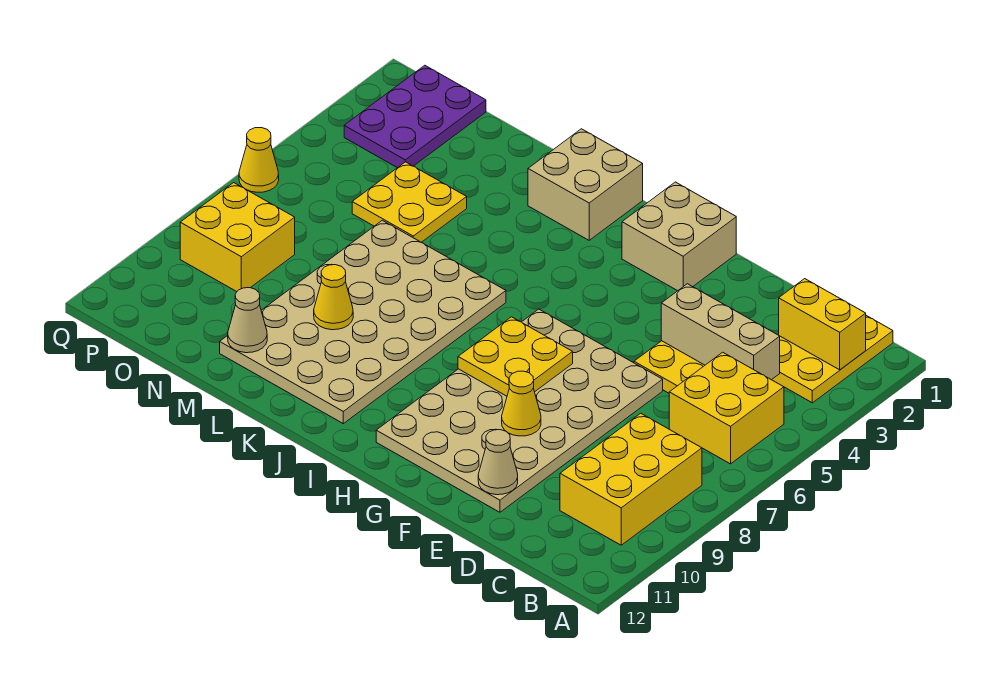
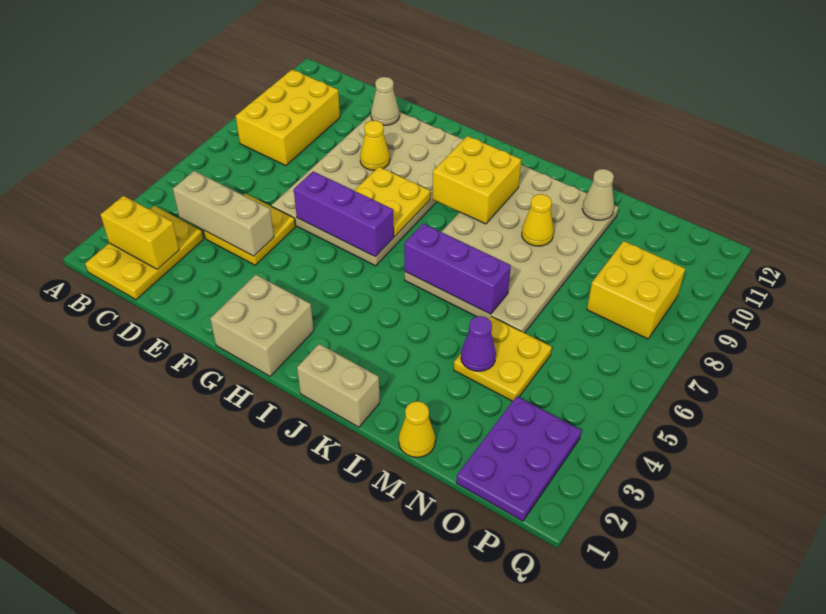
yellow 2x2 brick [669,352,784,464] -> yellow 2x2 brick moved to [432,136,521,224]
none -> purple 1x3 brick [294,171,394,257]
tan 2x2 brick [528,129,643,240] -> tan 1x2 brick [297,344,380,427]
none -> purple 1x3 brick [404,224,511,314]
none -> purple 1x1 cone [461,316,496,371]
yellow 1x1 cone [239,128,279,192] -> yellow 1x1 cone moved to [399,401,435,457]

